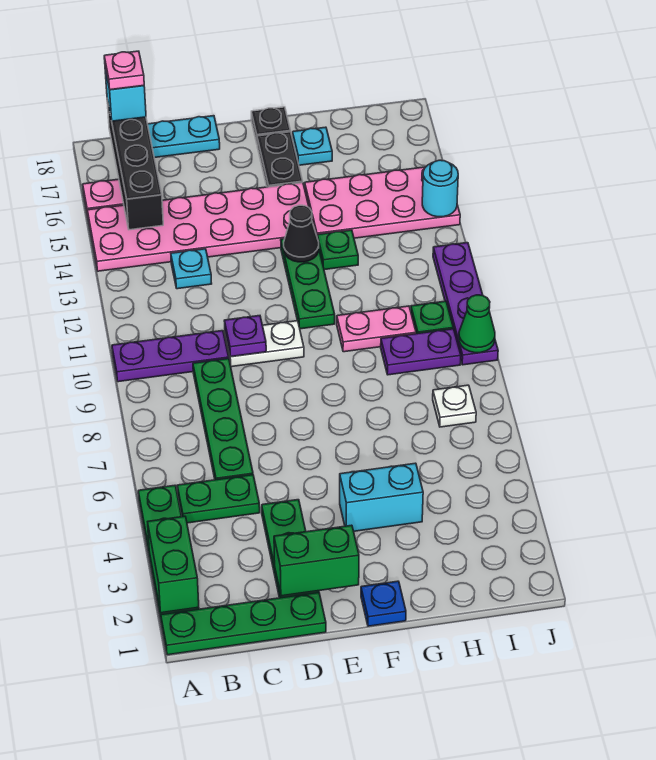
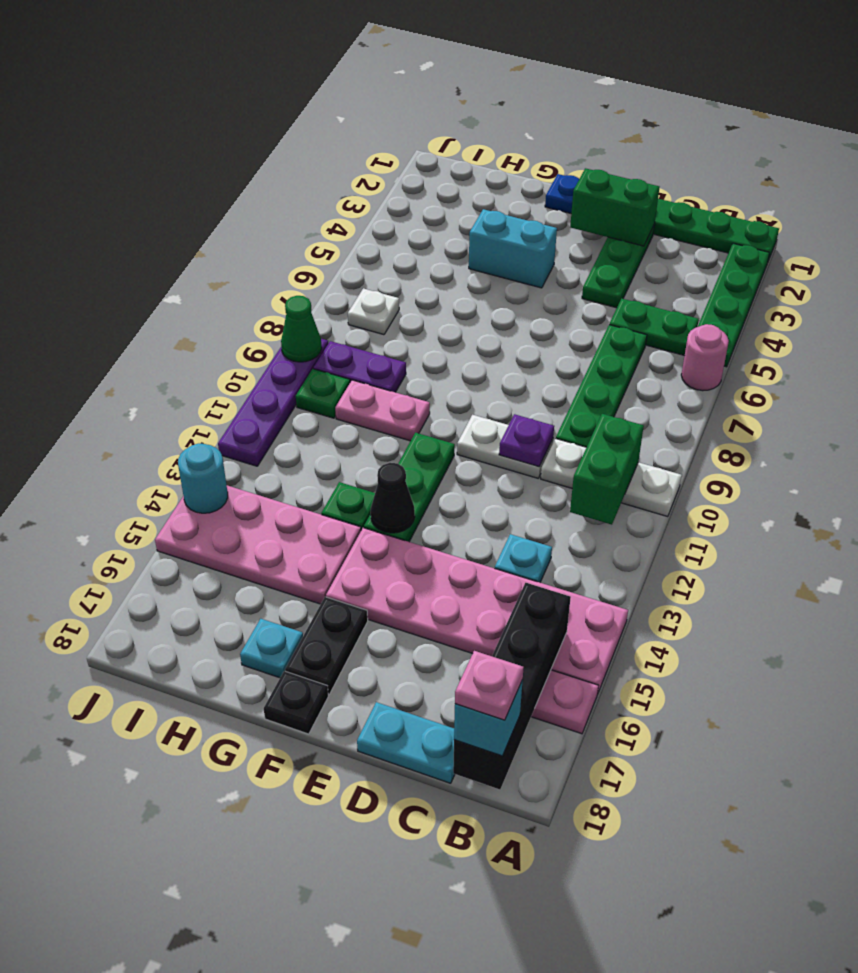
green 1x2 brick [148,516,199,613] -> green 1x2 brick moved to [570,414,644,525]
none -> pink 1x1 round brick [681,324,729,391]
purple 1x3 plate [112,331,229,382] -> white 1x3 plate [541,438,682,517]

